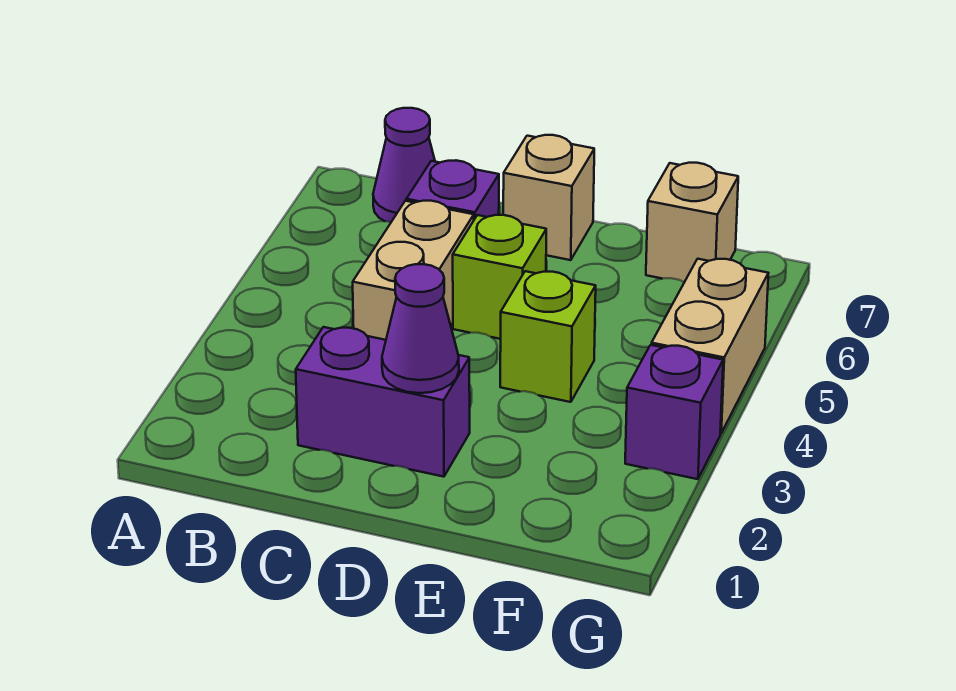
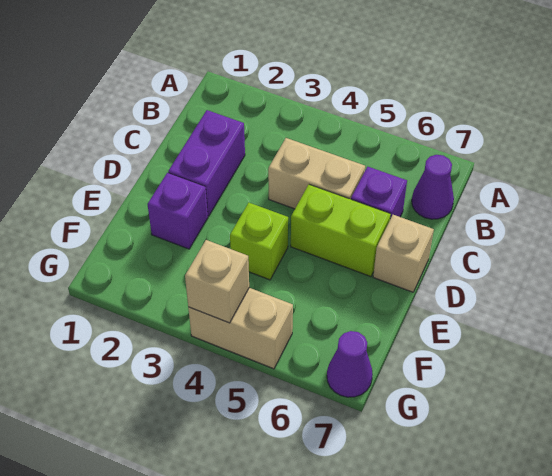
purple 1x1 cone [382,264,459,393] -> purple 1x1 cone moved to [327,331,373,397]
lime 1x1 brick [453,215,546,339] -> lime 1x2 brick [291,185,391,277]
tan 1x1 brick [646,163,738,282] -> tan 1x1 brick moved to [185,240,249,323]
purple 1x1 brick [625,345,723,479] -> purple 1x1 brick moved to [147,173,208,249]

